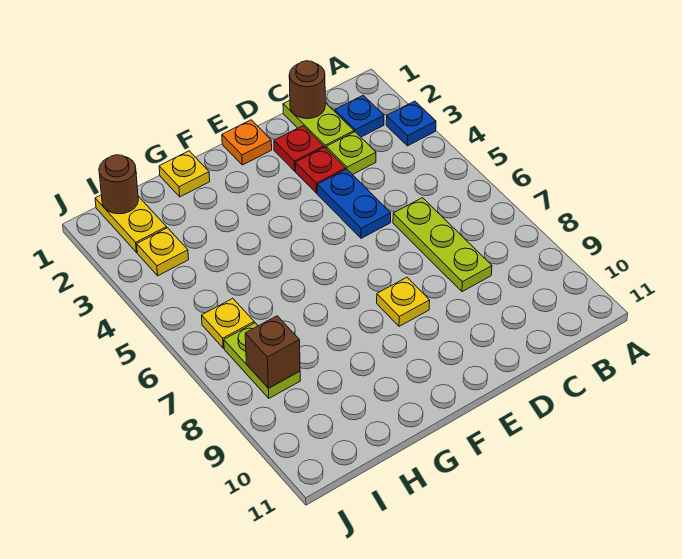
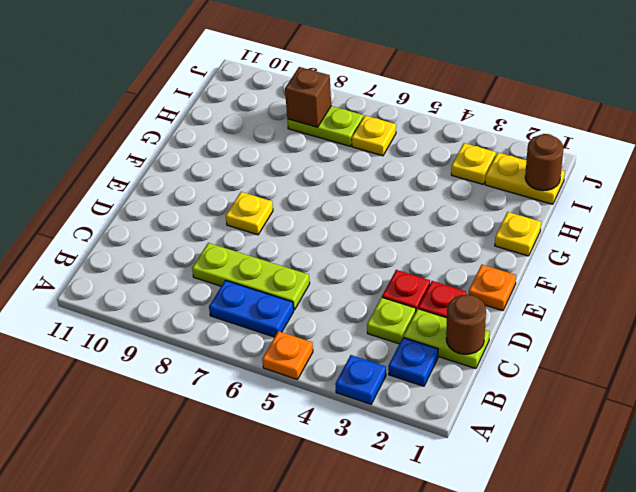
none -> orange 1x1 plate [262,331,313,380]
blue 1x2 plate [317,169,391,238] -> blue 1x2 plate moved to [209,280,294,337]

